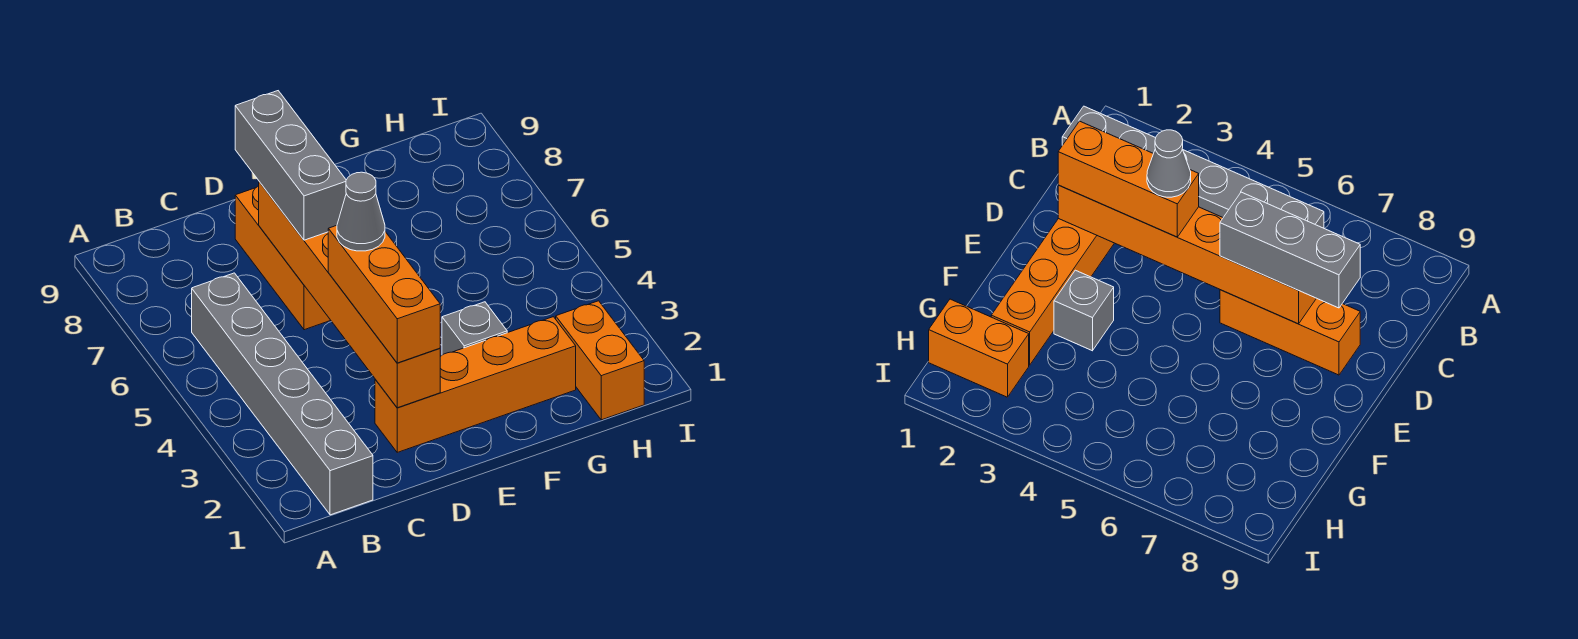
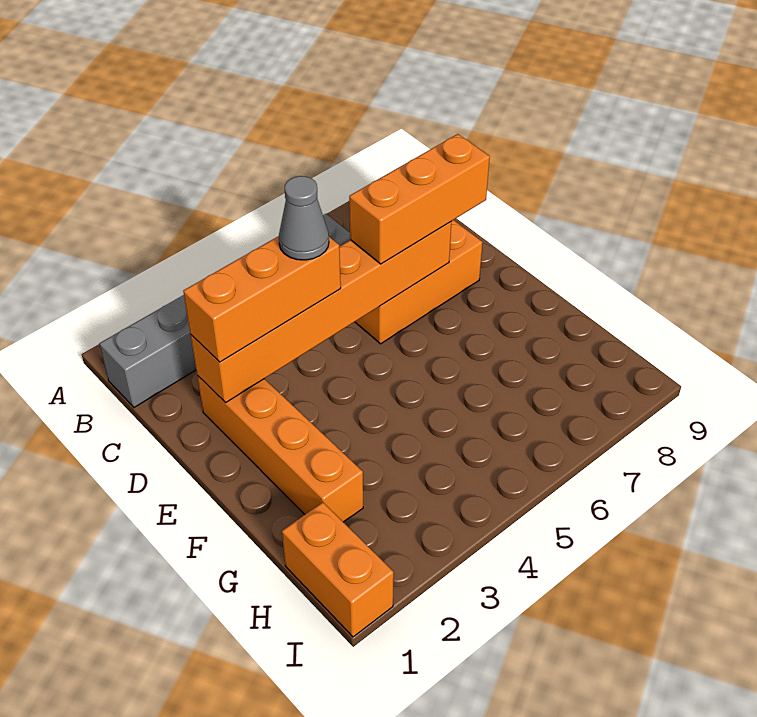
grey 1x3 brick [235,91,346,240] -> orange 1x3 brick [349,134,490,264]
grey 1x1 brick [442,302,507,355] -> none
orange 1x2 brick [556,301,644,420] -> orange 1x2 brick turned to [282,502,394,637]

